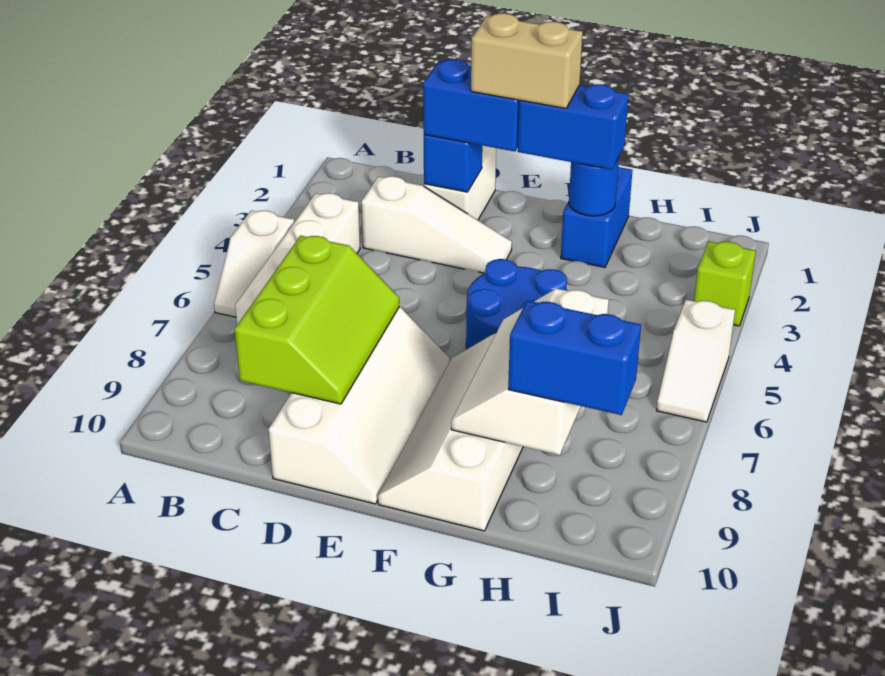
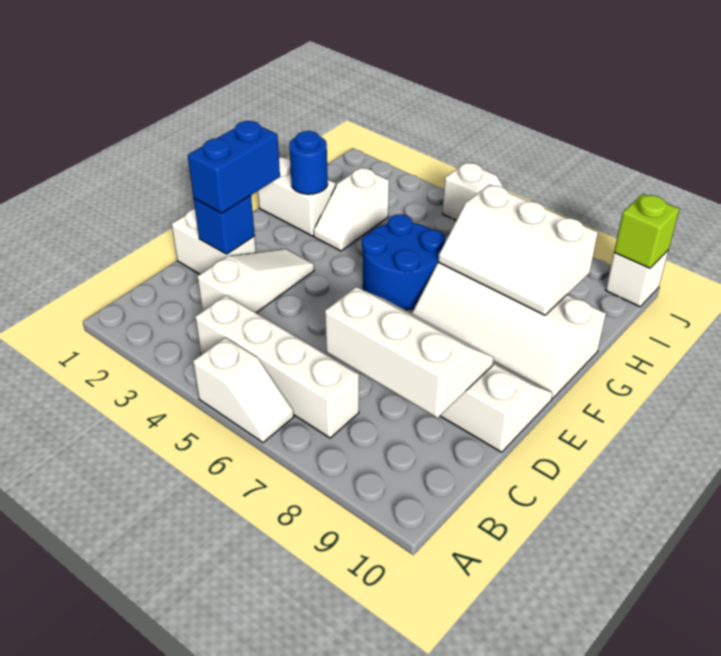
lime 2x3 slope [235,236,399,404] -> white 2x3 slope [325,287,494,418]
tan 1x2 brick [471,13,583,108] -> none
blue 1x2 brick [518,84,629,170] -> none
blue 1x2 brick [561,166,632,267] -> white 1x2 brick [258,157,335,236]
none -> white 1x2 slope [314,167,389,251]
blue 1x2 brick [508,300,641,415] -> none
lime 1x1 brick [694,241,756,326] -> lime 1x1 brick moved to [614,194,679,268]
none -> white 1x1 brick [606,250,669,307]

